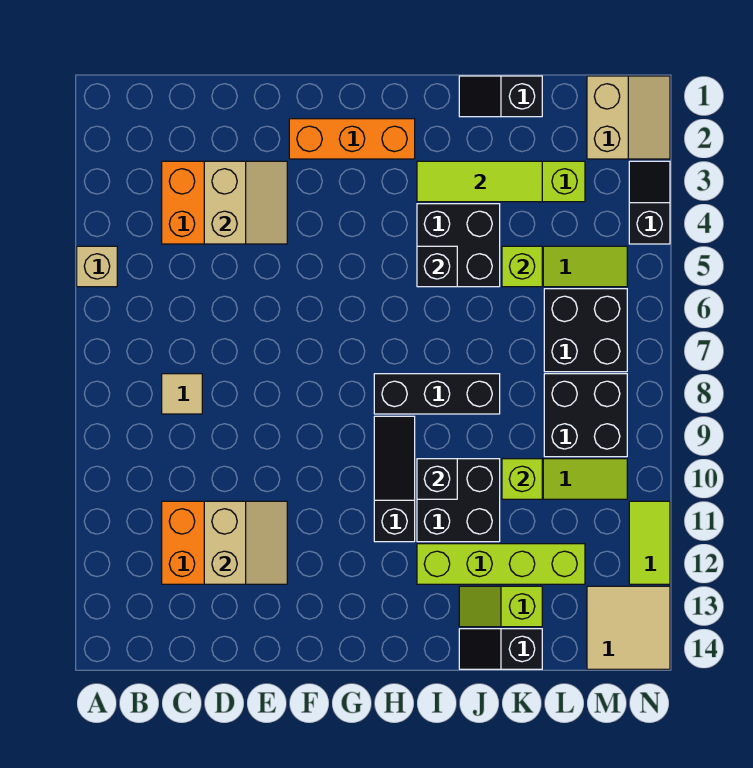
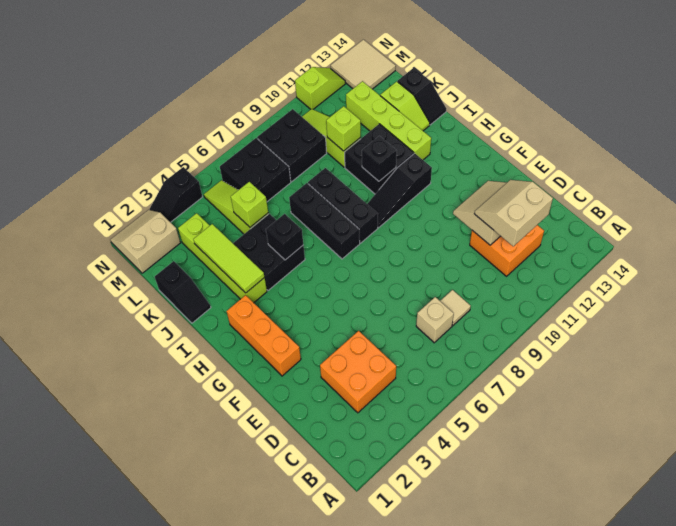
tan 1x1 brick [77,246,117,287] -> tan 1x1 brick moved to [416,297,454,343]
tan 2x2 slope [204,161,287,244] -> tan 2x2 slope moved to [474,180,553,246]
none -> black 1x3 brick [289,183,360,259]
lime 1x2 tile [629,501,670,584] -> lime 1x2 slope [295,67,345,109]

